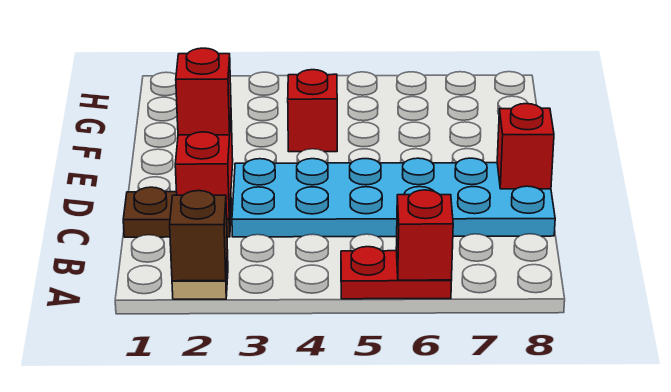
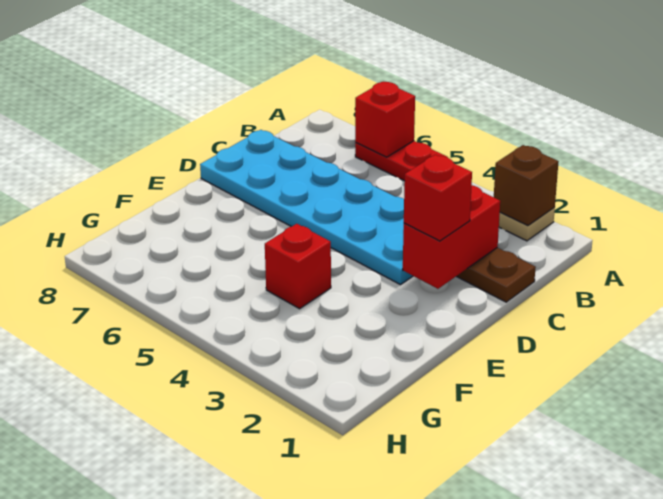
red 1x1 brick [497,104,554,189] -> none

